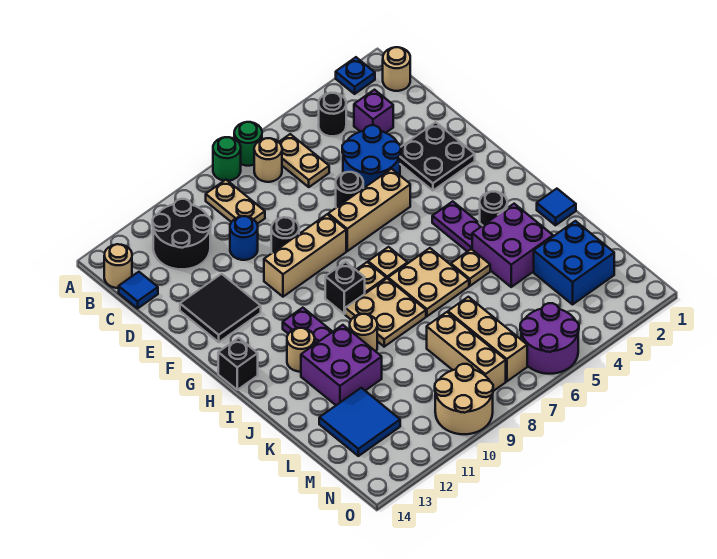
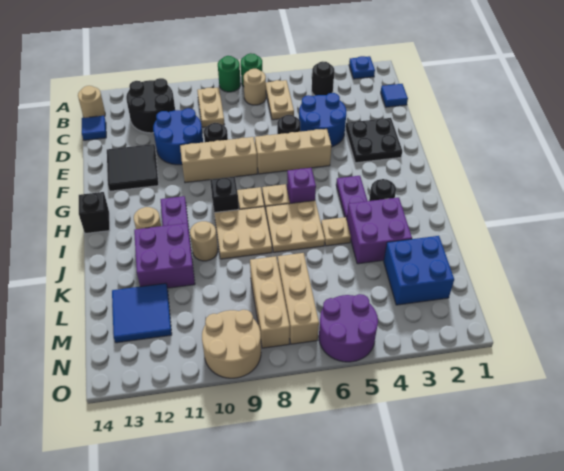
tan 1x1 round brick [383,47,410,91] -> none
purple 1x1 brick [354,90,393,133] -> purple 1x1 brick moved to [287,168,316,203]
blue 1x1 round brick [230,216,258,260] -> blue 2x2 round brick [153,108,203,165]
blue 1x1 tile [537,189,576,225] -> blue 1x1 tile moved to [381,84,408,107]

